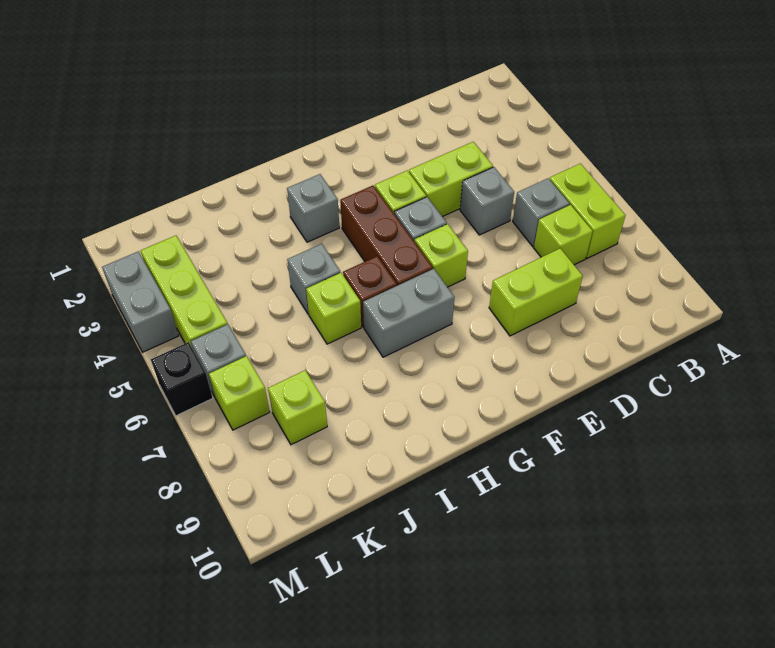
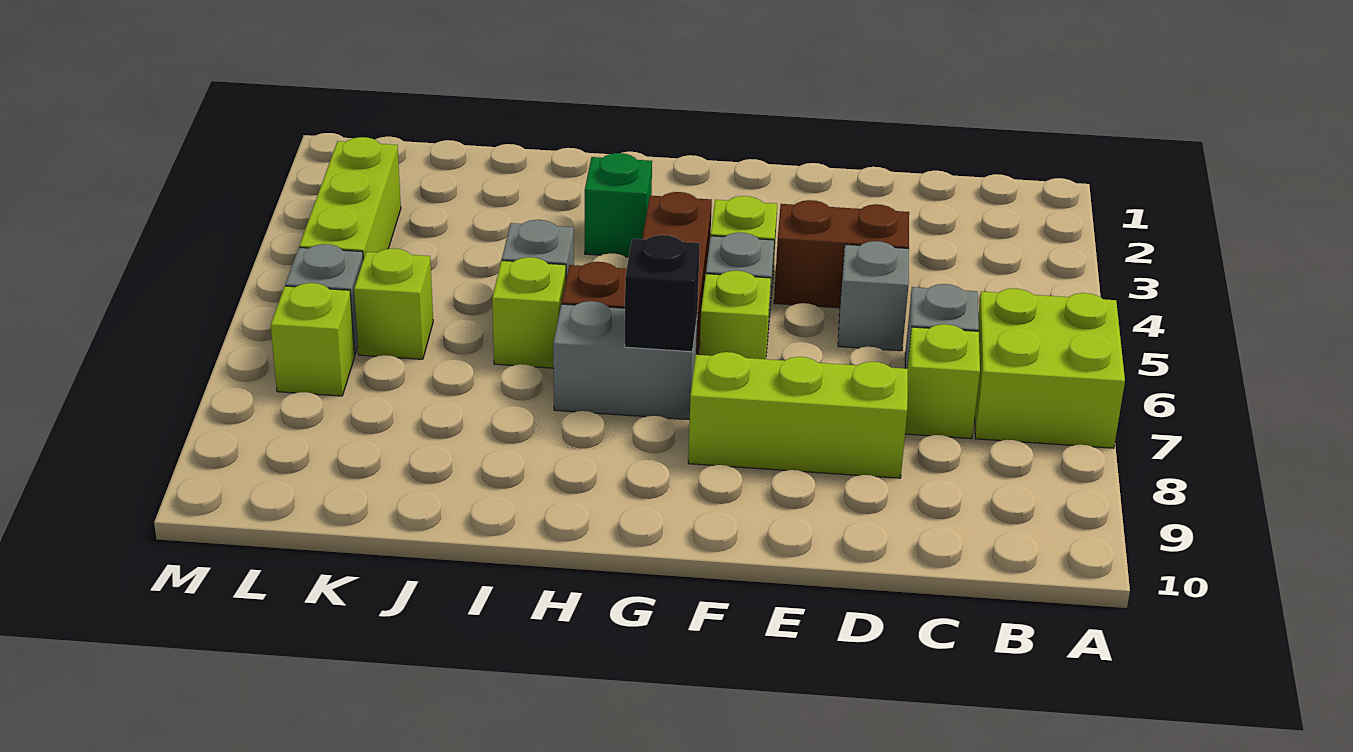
lime 1x2 brick [549,164,625,258] -> lime 2x2 brick [975,288,1125,448]
lime 1x2 brick [409,142,493,217] -> brown 1x2 brick [774,200,909,308]
lime 1x2 brick [489,248,583,336] -> lime 1x3 brick [688,352,908,478]
grey 1x1 brick [287,174,339,242] -> green 1x1 brick [585,153,652,257]
lime 1x1 brick [268,370,327,445] -> lime 1x1 brick moved to [354,249,433,359]
grey 1x2 brick [102,251,178,352] -> none
black 1x1 brick [151,342,213,416] -> black 1x1 brick moved to [624,235,700,352]

